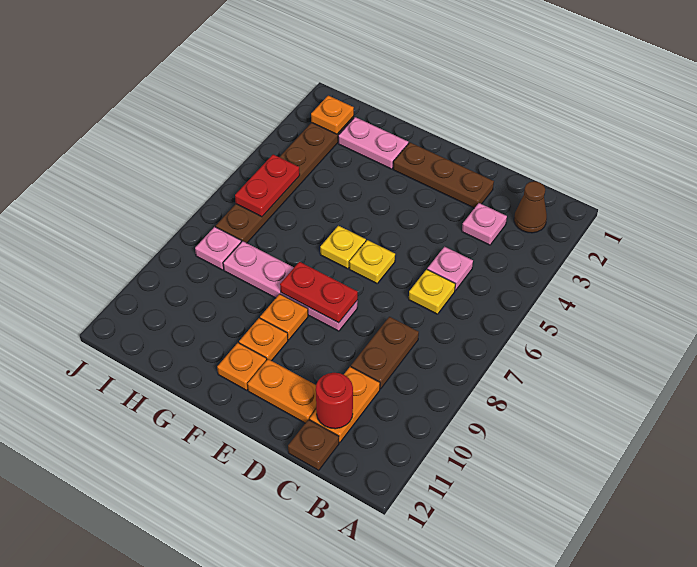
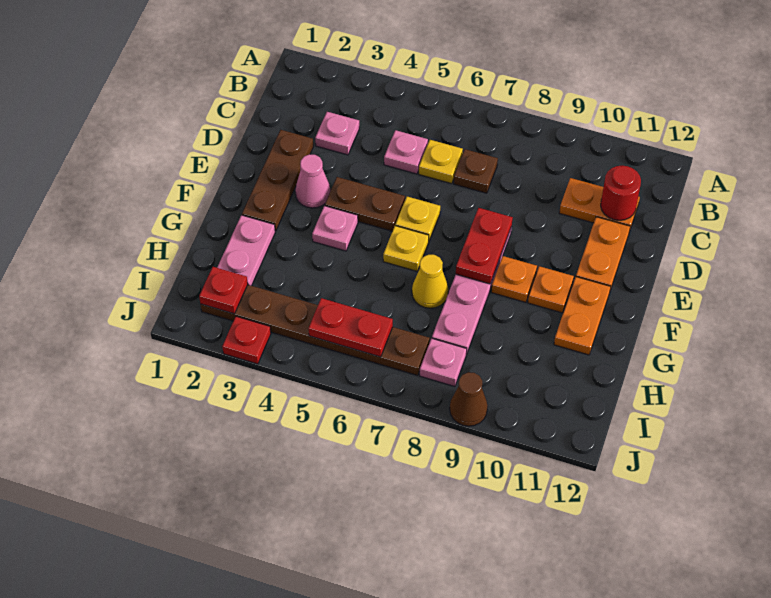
brown 1x1 cone [514,181,547,233] -> brown 1x1 cone moved to [450,372,488,426]
brown 1x2 plate [351,317,419,389] -> brown 1x2 plate moved to [325,177,405,231]
brown 1x1 plate [288,419,339,470] -> brown 1x1 plate moved to [454,149,498,193]
none -> pink 1x1 cone [295,154,330,208]
none -> pink 1x1 plate [312,206,358,251]
orange 1x1 plate [217,343,267,390] -> orange 1x2 plate [554,277,610,355]
none -> yellow 1x1 cone [412,255,448,308]
orange 1x1 plate [311,95,354,134] -> red 1x1 plate [199,267,248,314]
none -> red 1x1 plate [222,316,271,364]

